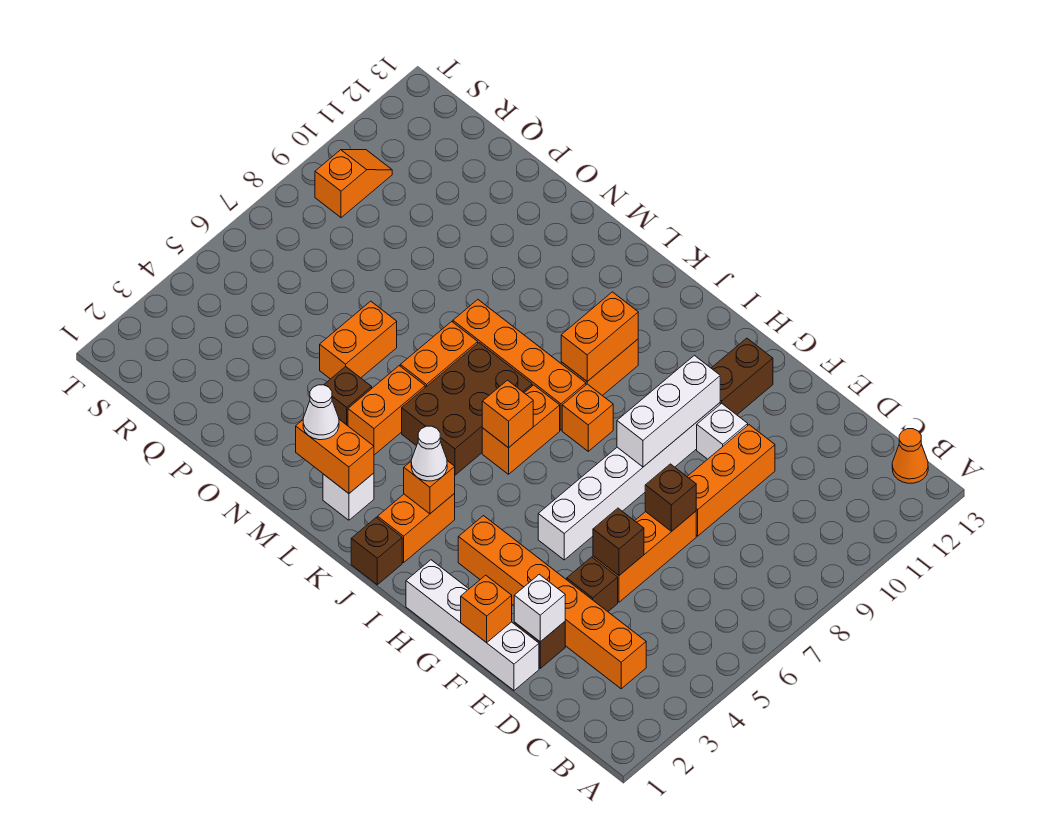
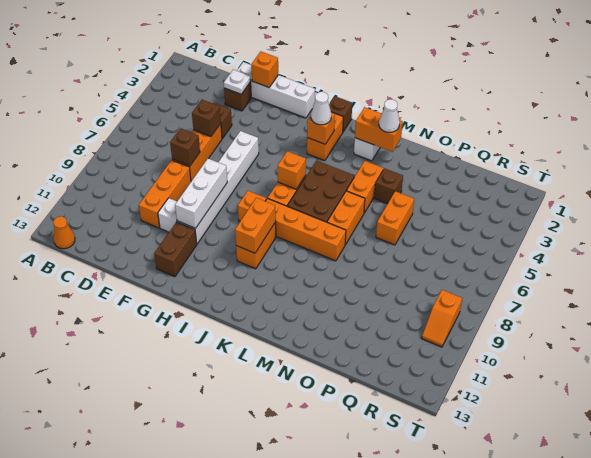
orange 1x6 brick [458,516,646,689] -> none
white 1x1 brick [514,574,565,642] -> white 1x1 plate [224,70,251,94]

